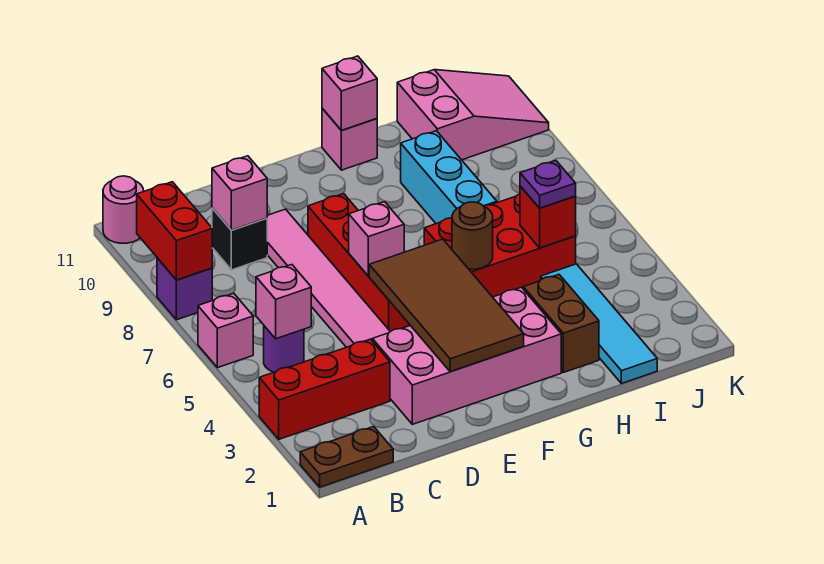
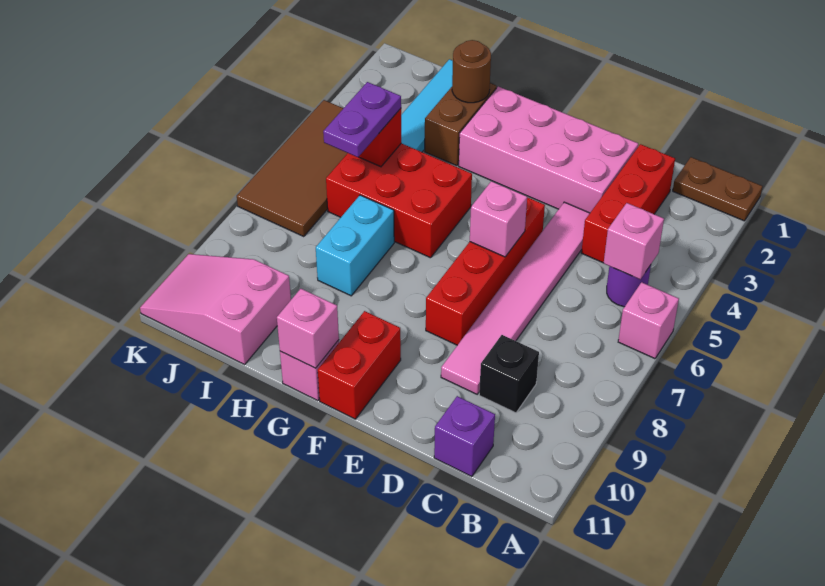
red 1x3 brick [259,339,390,439] -> red 1x3 brick turned to [581,144,675,263]
purple 1x1 brick [157,258,212,320] -> purple 1x1 brick moved to [434,396,495,476]
red 1x2 brick [137,182,212,280] -> red 1x2 brick moved to [318,311,401,419]
pink 1x1 round brick [103,176,144,243] -> none
pink 1x1 brick [212,156,267,230] -> none
brown 2x4 tile [369,239,524,372] -> brown 2x4 tile moved to [237,100,347,237]
brown 1x1 round brick [452,202,493,269] -> brown 1x1 round brick moved to [452,40,491,103]
cyan 1x3 brick [401,131,497,224] -> cyan 1x2 brick [316,195,394,296]
purple 1x1 plate [520,161,576,208] -> purple 1x2 plate [323,82,401,157]

